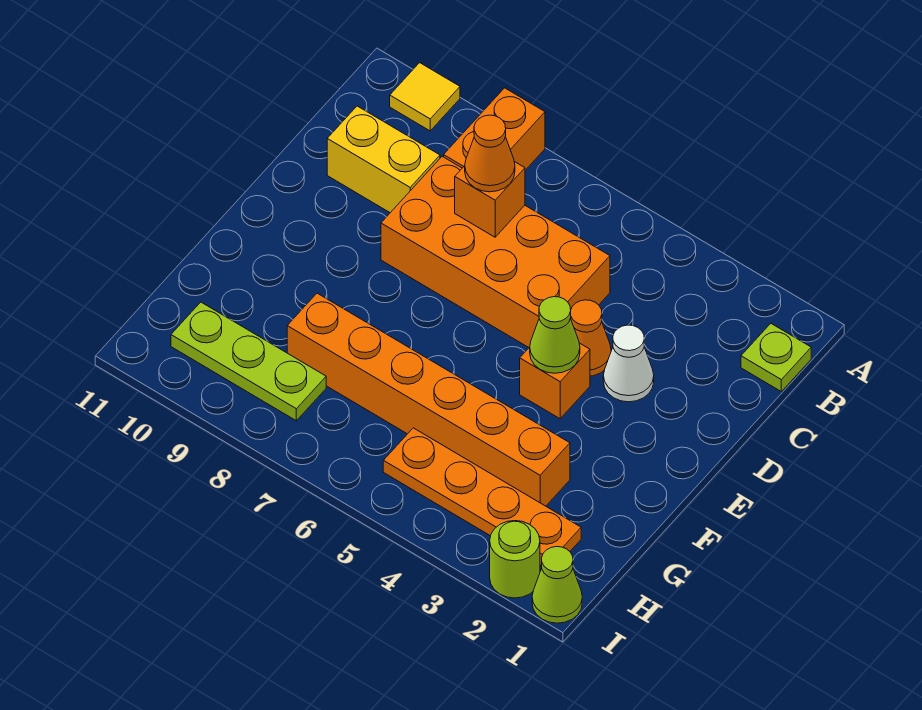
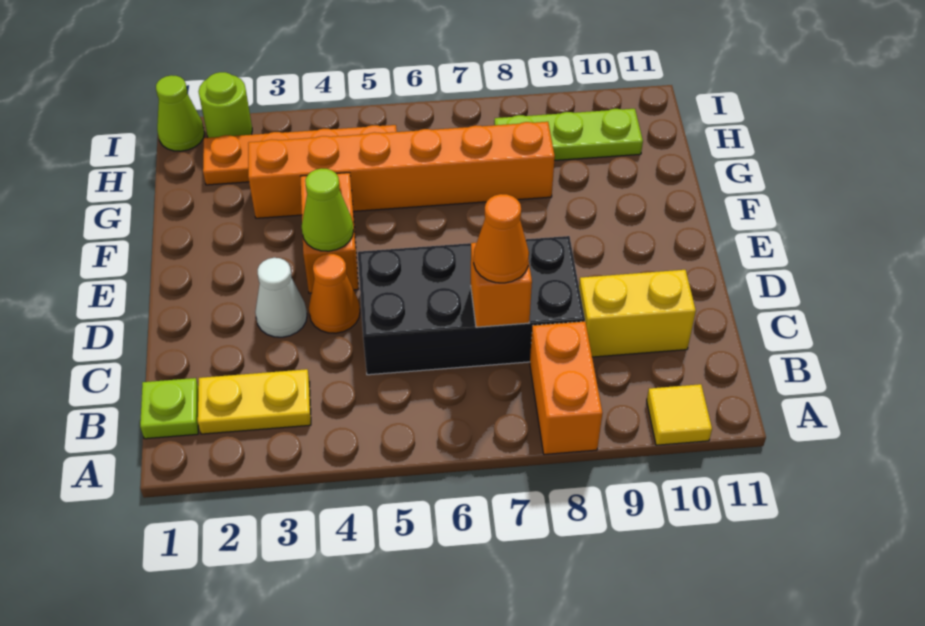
none -> yellow 1x2 plate [198,369,311,434]
orange 2x4 brick [381,156,610,347] -> black 2x4 brick [358,236,585,375]
orange 1x1 brick [520,343,590,419] -> orange 1x2 brick [300,173,359,293]

